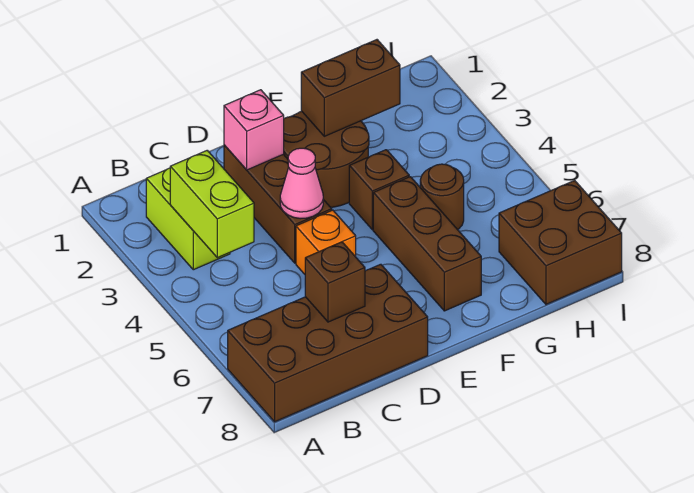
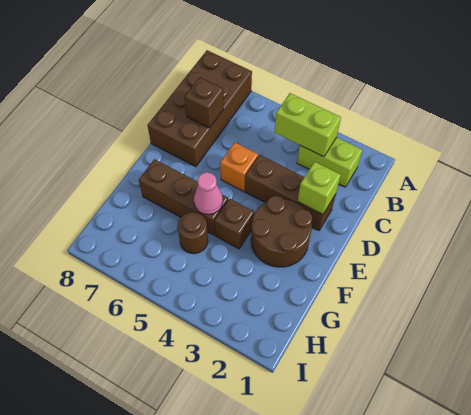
pink 1x1 brick [224,90,284,170] -> lime 1x1 brick [298,162,341,215]
pink 1x1 cone [280,148,323,219] -> pink 1x1 cone moved to [194,172,223,215]
brown 1x2 brick [301,40,400,136] -> none
brown 2x2 brick [499,180,622,304] -> none

